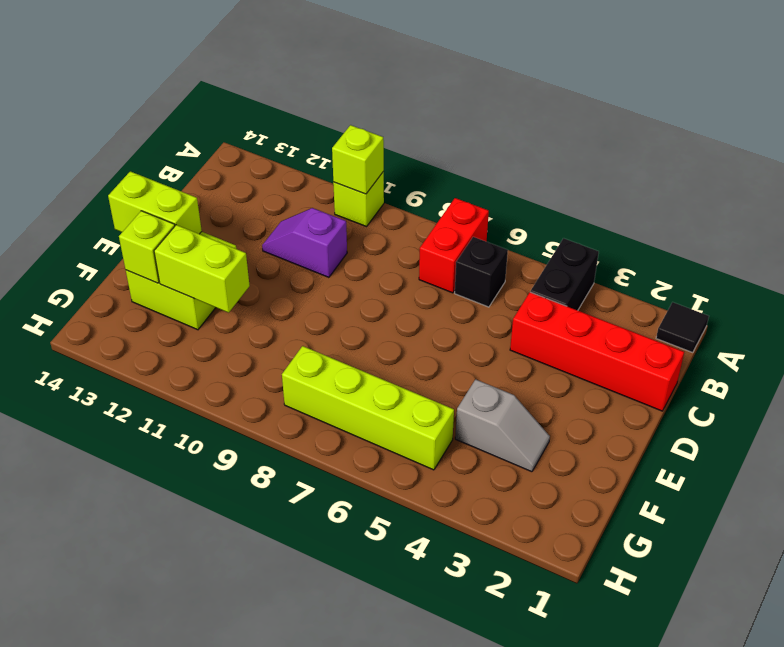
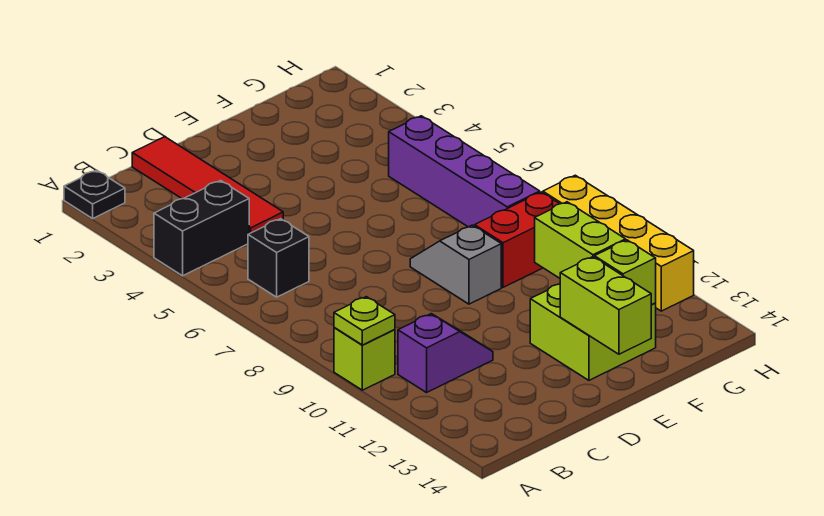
black 1x1 tile [656,302,709,353] -> black 1x1 plate [64,170,125,219]
red 1x2 brick [419,198,489,293] -> red 1x2 brick moved to [475,192,559,287]
lime 1x1 brick [332,125,384,194] -> lime 1x1 plate [334,297,395,345]
red 1x4 brick [510,292,684,411] -> red 1x4 tile [132,137,283,234]
purple 1x2 slope [262,208,347,277] -> purple 1x2 slope turned to [398,314,493,393]
grey 1x2 slope [455,379,550,472] -> grey 1x2 slope moved to [410,225,501,304]
lime 1x4 brick [282,346,454,470] -> purple 1x4 brick [389,116,540,227]
none -> yellow 1x4 brick [543,175,694,311]

